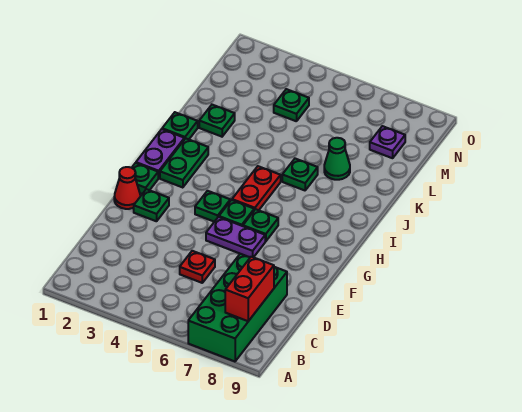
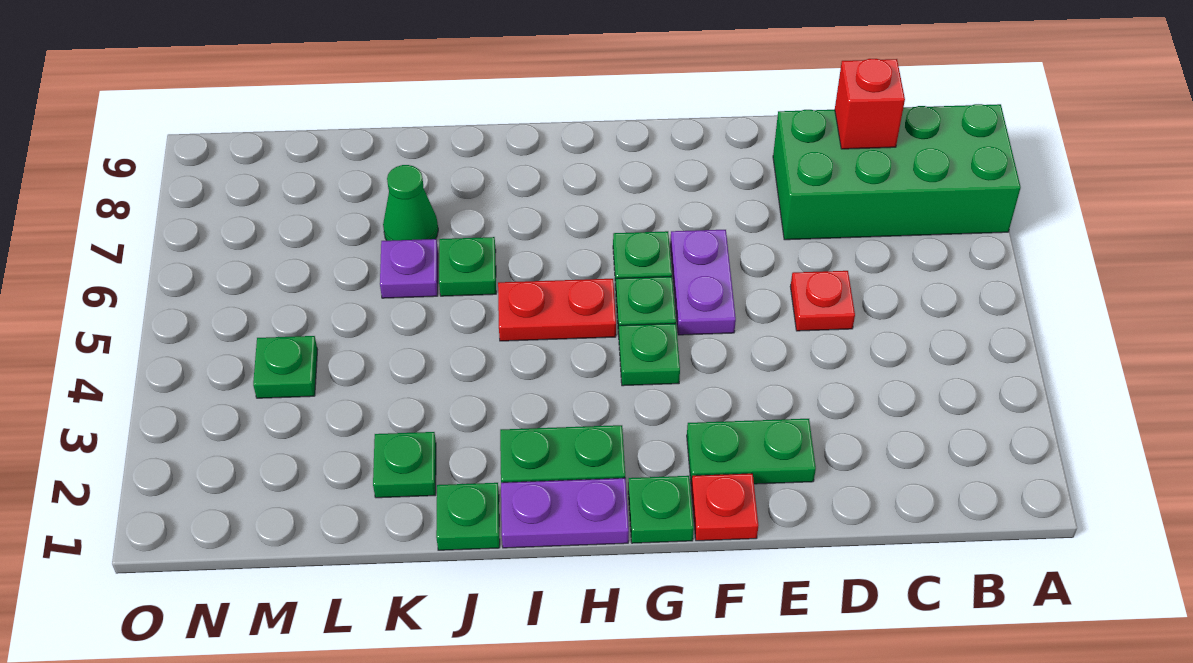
red 1x2 brick [225,257,274,321] -> red 1x1 brick [835,59,905,149]
red 1x1 cone [114,167,140,209] -> red 1x1 plate [691,473,758,541]
green 1x1 plate [134,189,169,221] -> green 1x2 plate [687,419,816,486]
purple 1x1 plate [370,126,405,158] -> purple 1x1 plate moved to [380,239,438,298]

